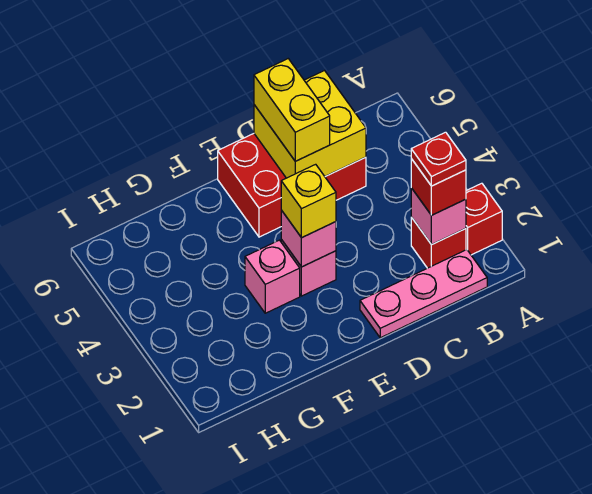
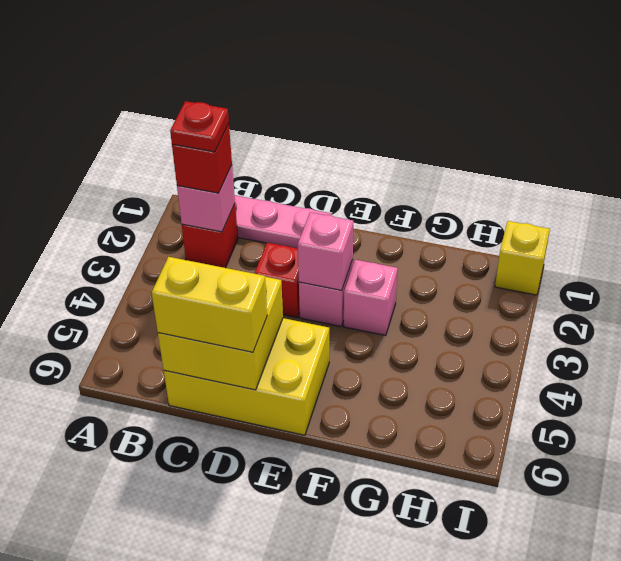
red 1x1 brick [466,183,502,255] -> red 1x1 brick moved to [254,243,300,318]
red 2x3 brick [218,134,366,237] -> yellow 2x3 brick [164,318,329,435]
yellow 1x2 brick [254,59,330,161] -> yellow 1x2 brick turned to [152,257,267,352]
yellow 1x1 brick [281,164,336,238] -> yellow 1x1 brick moved to [495,221,550,295]

